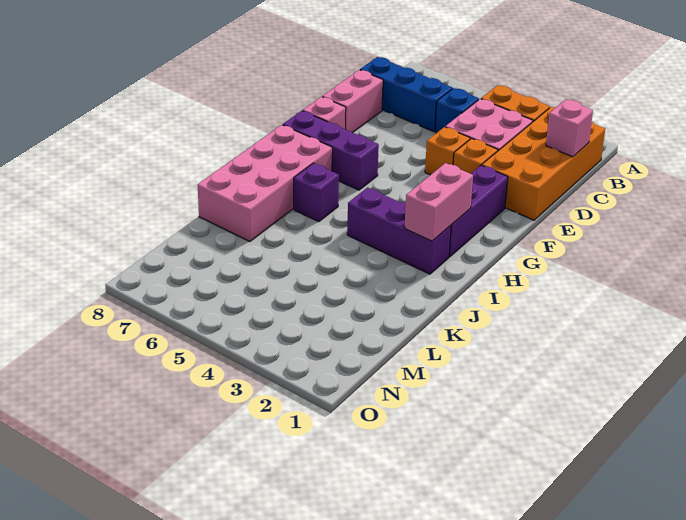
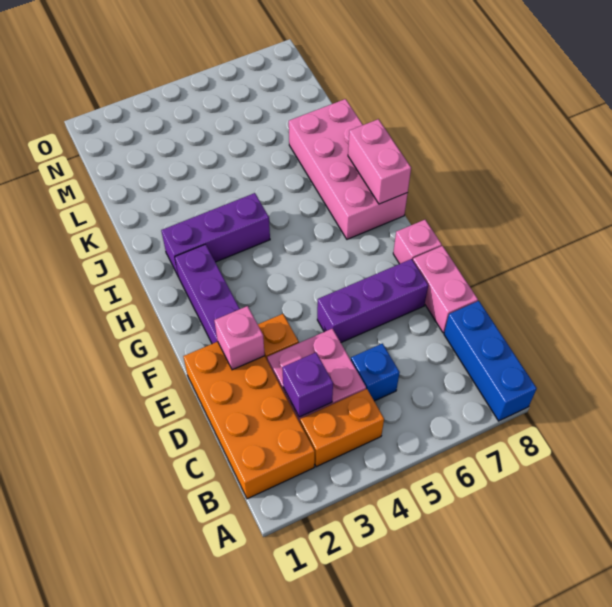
pink 1x1 brick [546,100,593,157] -> pink 1x1 brick moved to [214,306,265,370]
blue 1x3 brick [360,57,453,131] -> blue 1x3 brick turned to [444,301,537,421]
orange 1x1 brick [425,127,470,175] -> none
purple 1x3 brick [283,111,379,190] -> purple 1x3 brick moved to [317,259,428,342]
pink 1x2 brick [404,163,473,241] -> pink 1x2 brick moved to [348,119,411,204]
purple 1x1 brick [294,163,339,222] -> purple 1x1 brick moved to [282,353,333,417]

